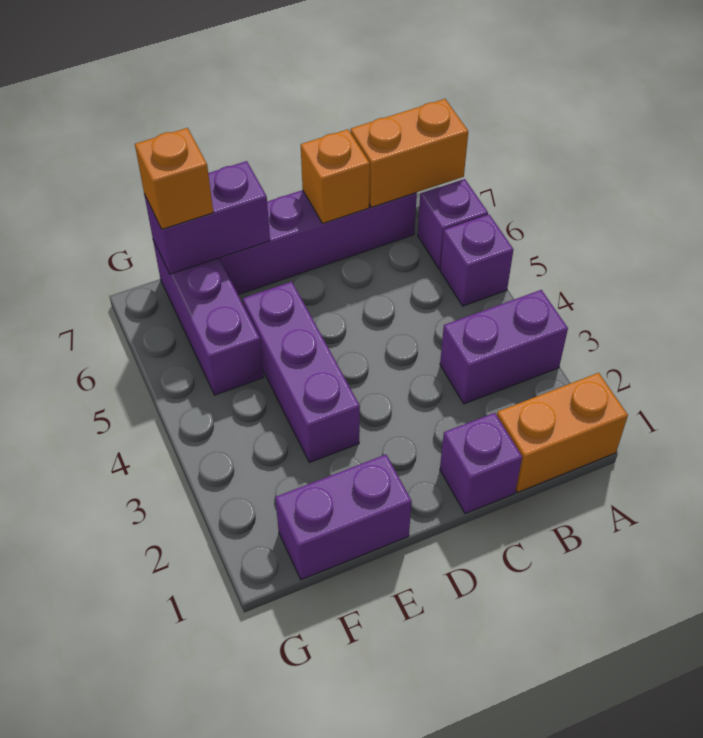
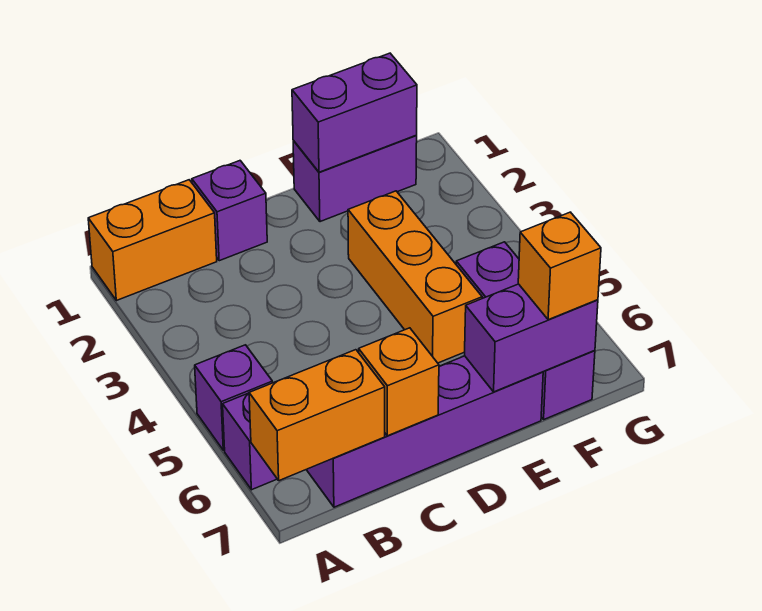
purple 1x2 brick [440,290,568,404] -> purple 1x2 brick moved to [292,53,417,172]
purple 1x3 brick [243,282,360,463] -> orange 1x3 brick [348,191,482,363]

